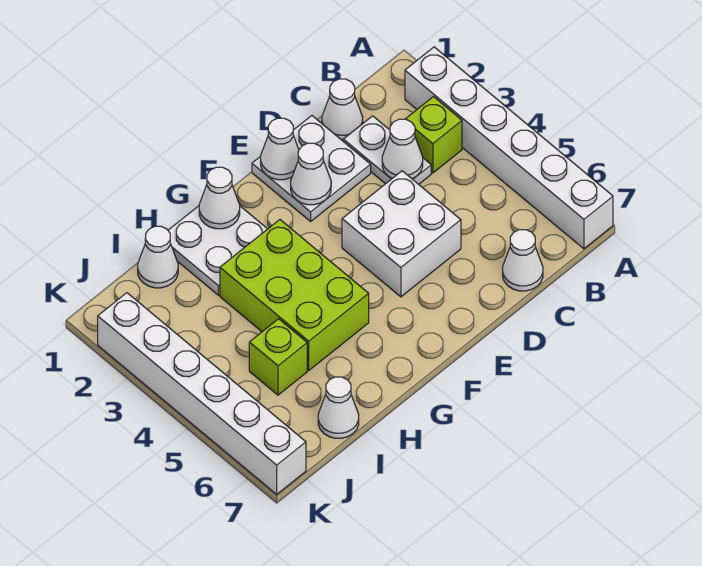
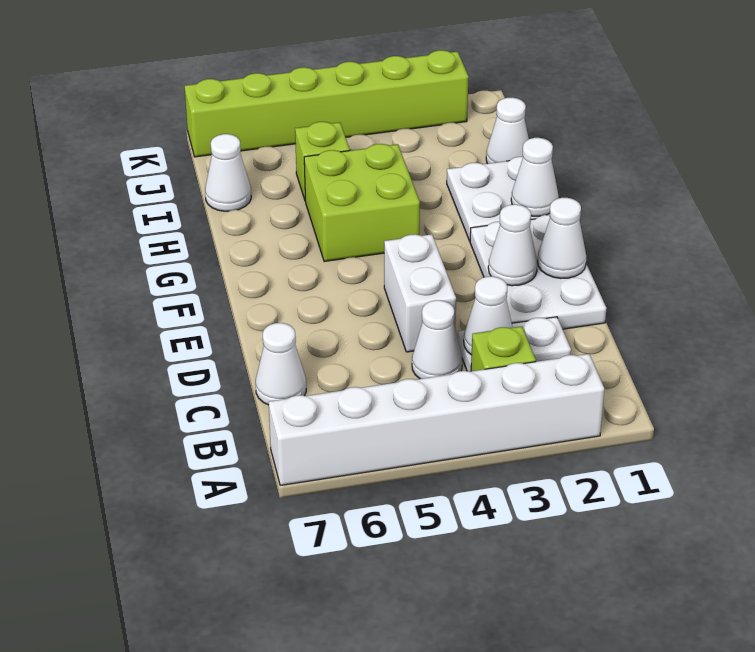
white 1x1 cone [322,79,363,140] -> white 1x1 cone moved to [412,300,462,379]
white 2x2 plate [252,116,371,221] -> white 2x3 plate [470,215,606,329]
white 2x2 brick [342,171,461,297] -> white 1x2 brick [384,234,456,352]
lime 2x3 brick [220,220,369,370] -> lime 2x2 brick [304,144,420,262]
white 1x6 brick [98,293,306,494] -> lime 1x6 brick [185,50,469,157]

